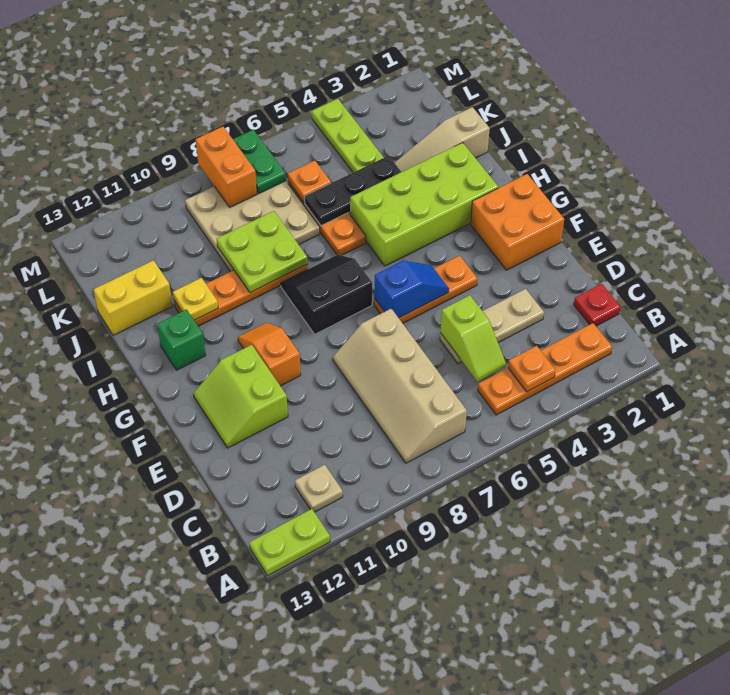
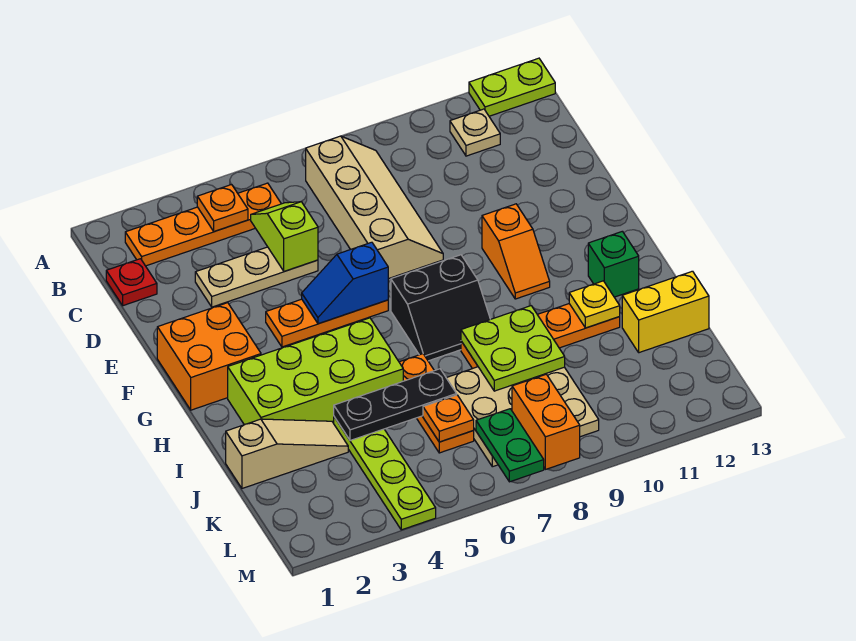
lime 2x2 slope [194,345,288,448] -> none

